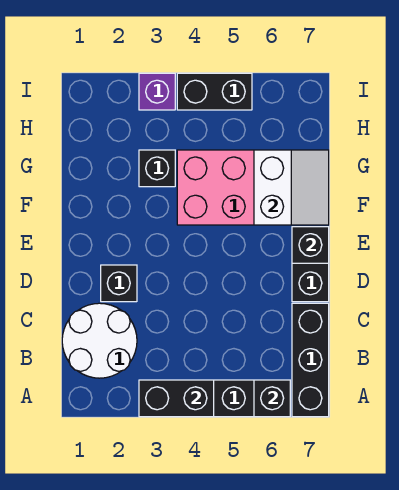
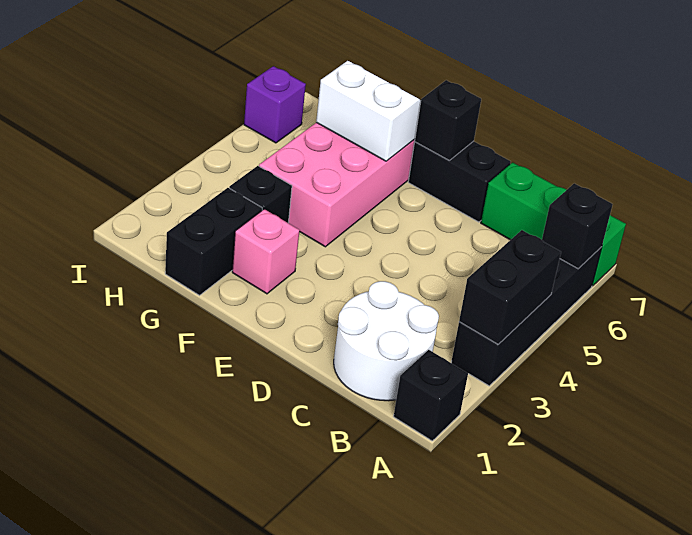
black 1x3 brick [292,303,329,417] -> green 1x3 brick [481,162,626,286]
black 1x1 brick [101,265,137,302] -> black 1x1 brick moved to [394,350,468,441]
none -> pink 1x1 brick [232,209,299,294]
purple 1x1 brick [139,73,175,110] -> purple 1x1 brick moved to [244,66,306,143]
black 1x2 brick [177,73,252,110] -> black 1x2 brick moved to [165,188,262,295]

